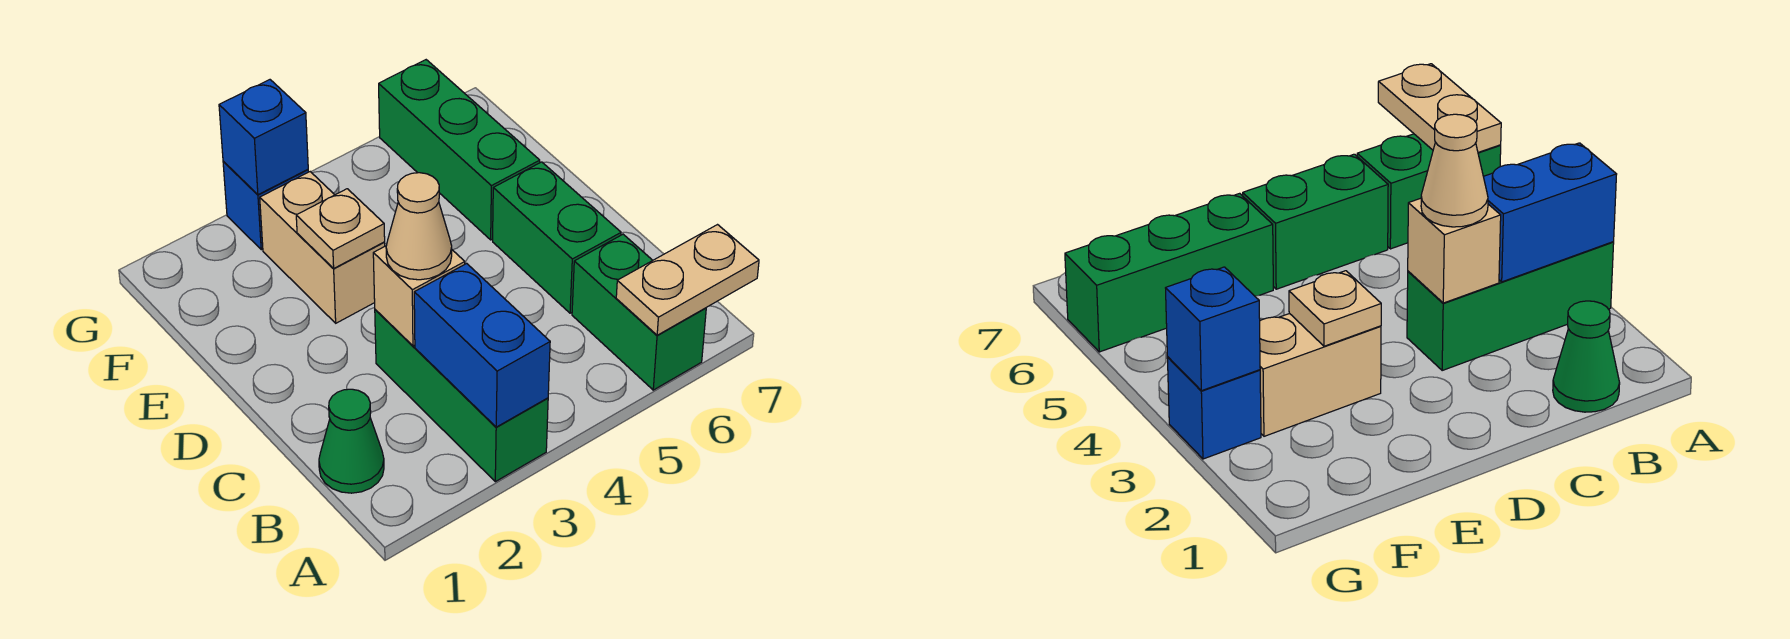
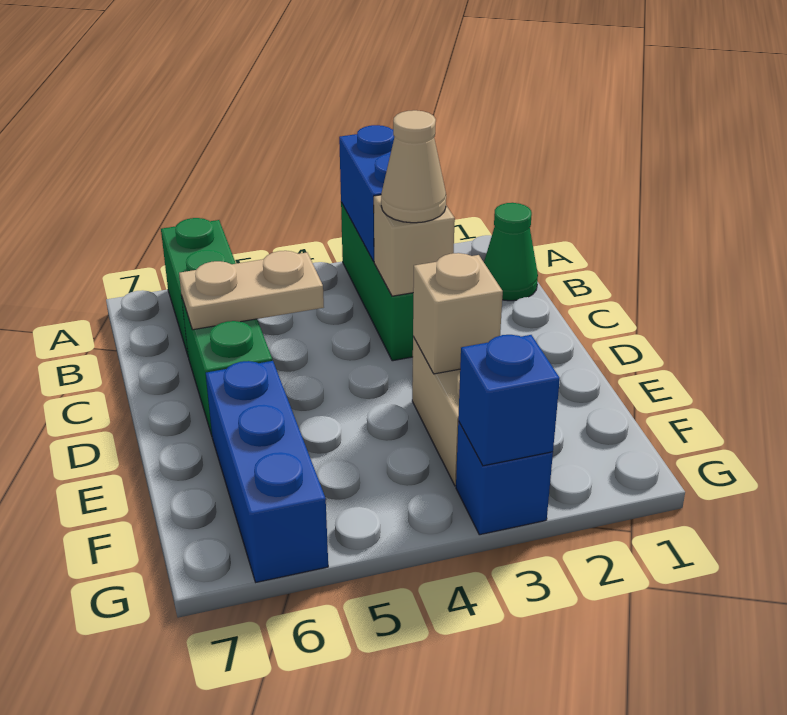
tan 1x2 plate [616,225,759,335] -> tan 1x2 plate moved to [179,251,324,330]
tan 1x1 plate [296,189,385,269] -> tan 1x1 brick [413,253,503,374]
green 1x3 brick [379,60,540,240] -> blue 1x3 brick [206,361,328,582]

